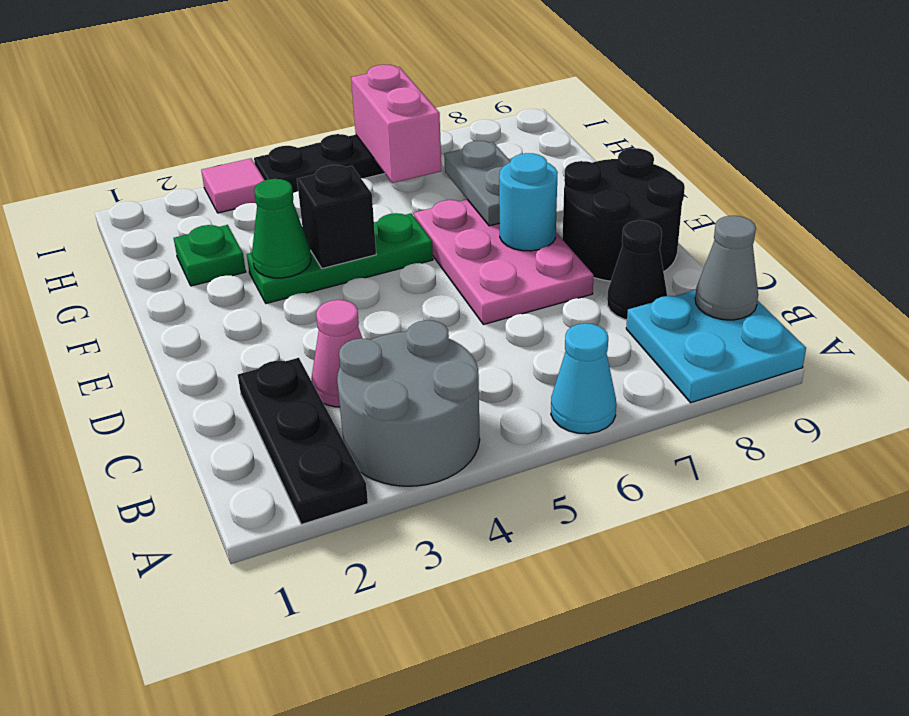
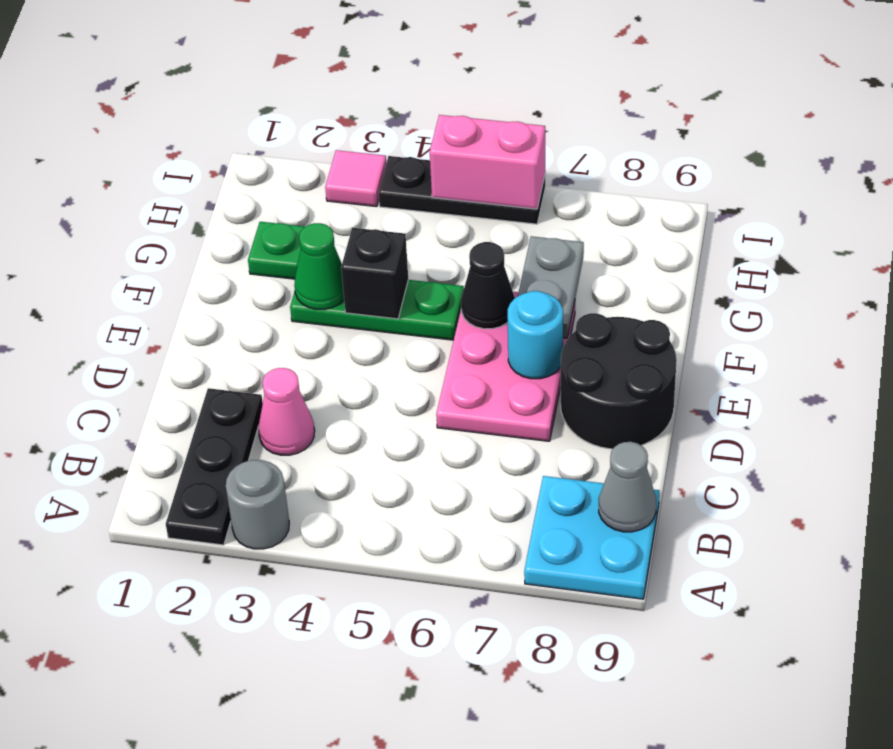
grey 2x2 round brick [337,320,480,486] -> grey 1x1 round brick [226,460,289,549]
cyan 1x1 cone [551,323,616,434] -> none
black 1x1 cone [607,220,667,320] -> black 1x1 cone moved to [461,242,515,329]
pink 1x2 brick [351,65,441,183] -> pink 1x2 brick turned to [430,115,545,209]

